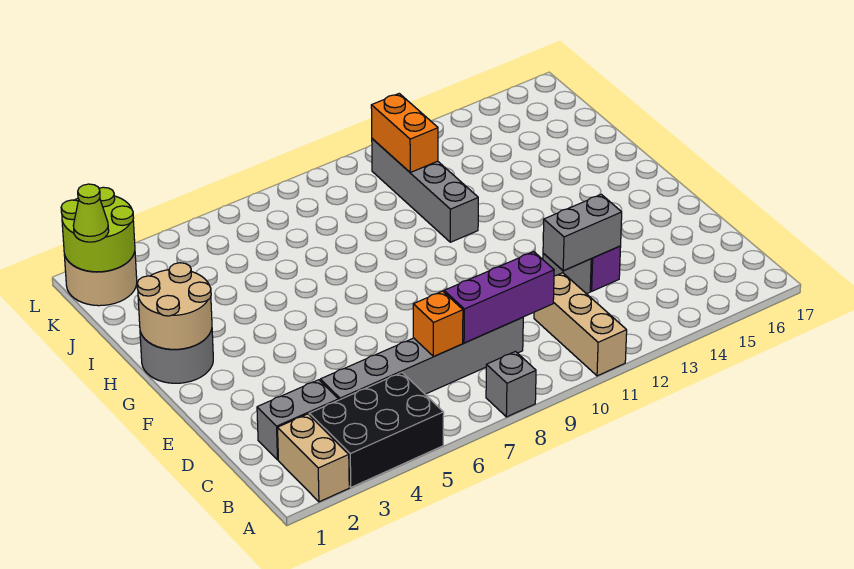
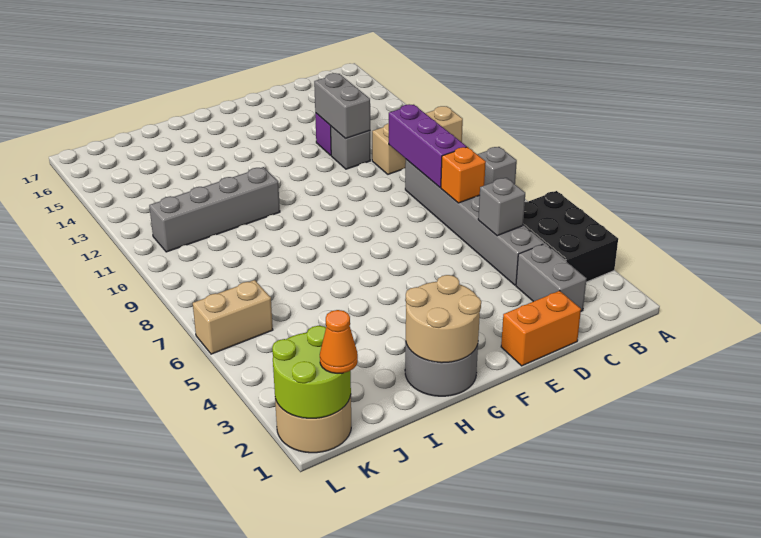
tan 1x2 brick [278,414,349,502] -> tan 1x2 brick moved to [193,280,273,354]
none -> grey 1x1 brick [478,178,525,236]
orange 1x2 brick [371,94,438,172] -> orange 1x2 brick moved to [501,291,581,366]
lime 1x1 cone [73,184,109,242] -> orange 1x1 cone [320,310,358,373]

